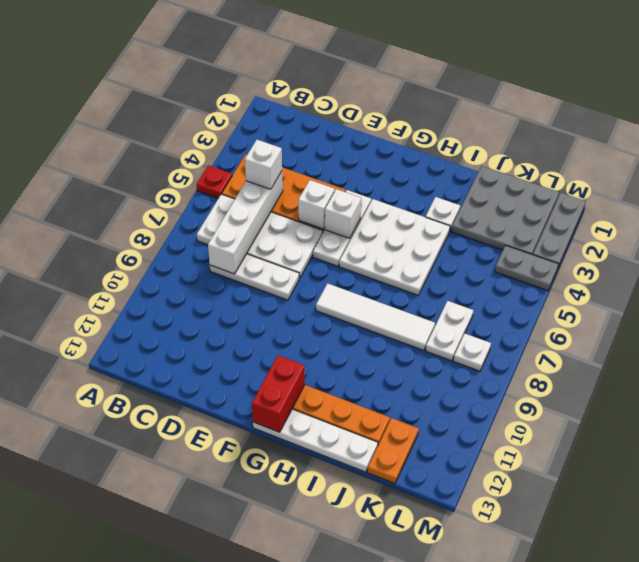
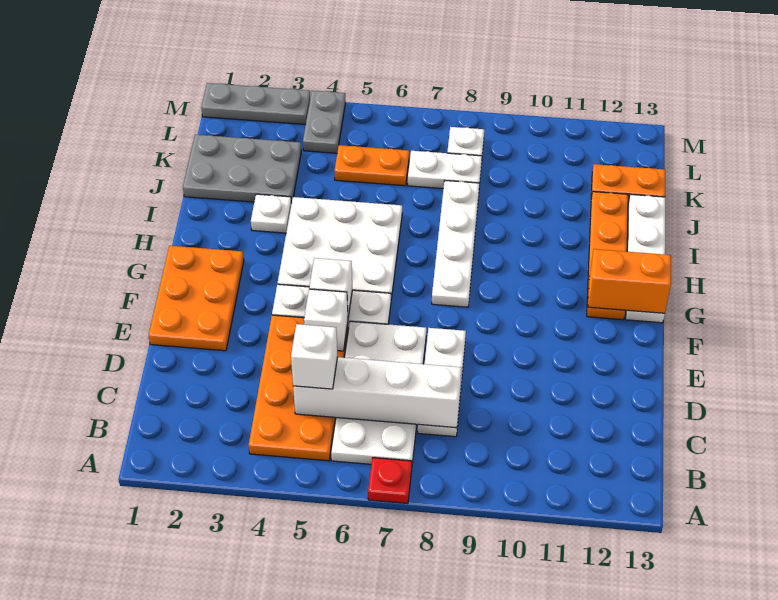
red 1x1 plate [196,165,232,198] -> red 1x1 plate moved to [368,458,412,504]
none -> orange 2x3 plate [149,246,244,351]
white 1x4 tile [316,283,435,351] -> white 1x4 plate [432,181,479,307]
red 1x2 brick [252,355,305,432] -> orange 1x2 brick [588,249,671,313]
grey 3x3 plate [451,166,559,255] -> grey 2x3 plate [183,135,301,203]
none -> orange 1x2 plate [335,145,409,186]

